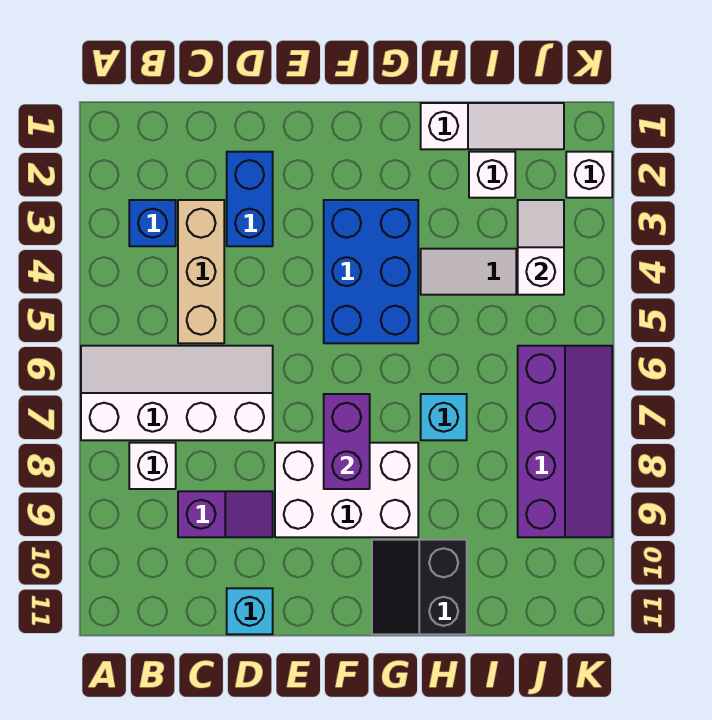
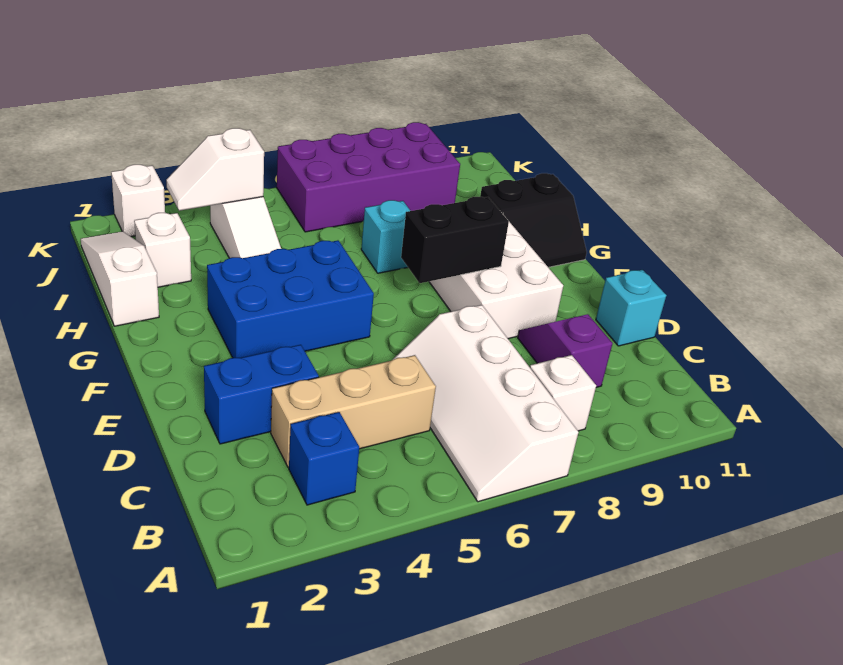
purple 1x2 brick [324,394,370,489] -> black 1x2 brick [401,197,509,283]
purple 2x4 slope [518,346,612,537] -> purple 2x4 brick [277,122,460,232]

